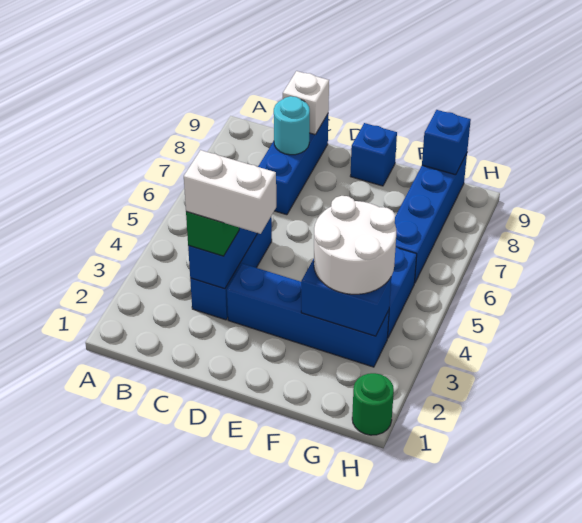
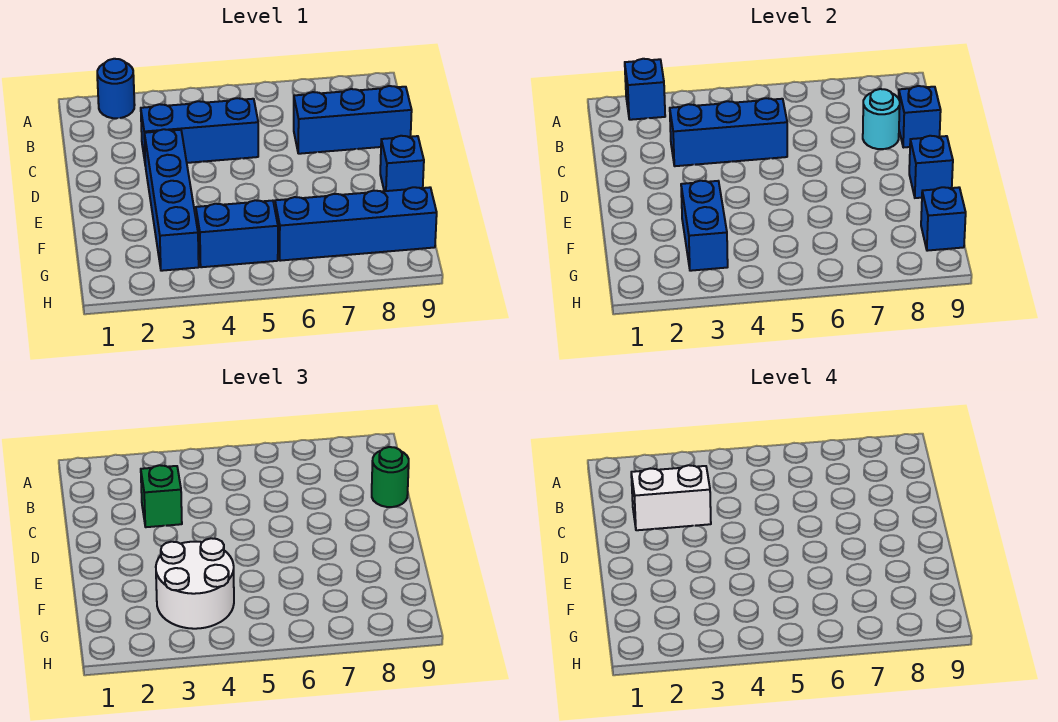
none -> blue 1x1 round brick [97,59,135,118]
none -> blue 1x1 brick [625,59,665,120]
white 1x2 brick [184,150,276,234] -> white 1x2 brick turned to [631,465,711,530]
white 1x1 brick [283,71,329,134] -> blue 1x1 brick [899,86,941,148]
none -> blue 1x1 brick [909,136,953,198]
green 1x1 round brick [352,373,394,435] -> green 1x1 round brick moved to [372,447,409,507]

